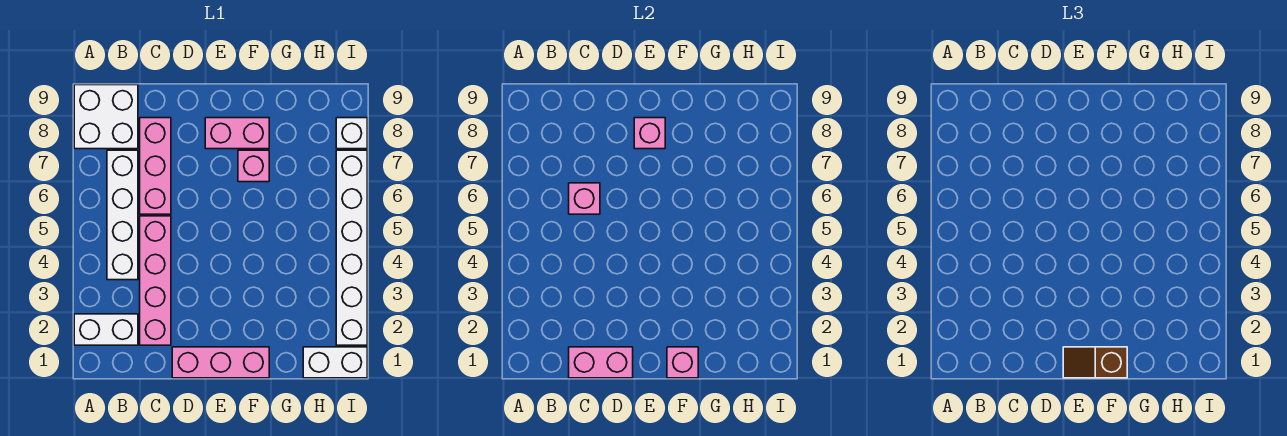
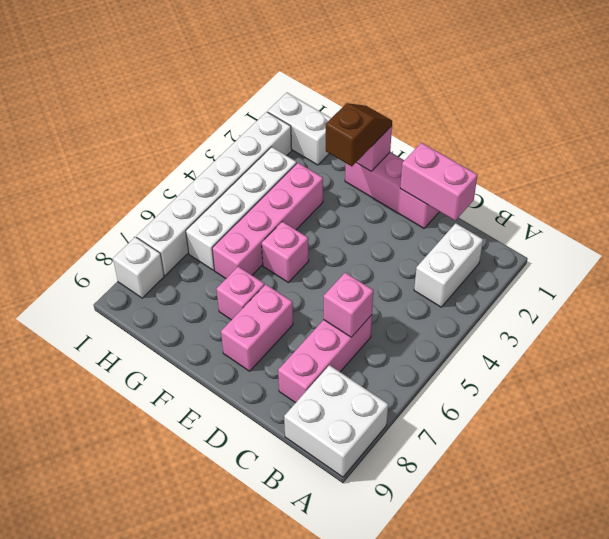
white 1x2 brick [74,314,138,345] -> white 1x2 brick turned to [414,223,483,307]
white 1x4 brick [107,150,138,280] -> white 1x4 brick moved to [186,147,297,270]
pink 1x4 brick [140,216,171,345] -> pink 1x4 brick moved to [212,163,323,278]
brown 1x2 slope [1063,347,1127,378] -> brown 1x2 slope turned to [326,103,392,166]
pink 1x2 brick [205,118,269,149] -> pink 1x2 brick turned to [221,284,293,371]
pink 1x1 brick [634,118,665,149] -> pink 1x1 brick moved to [262,222,309,282]

